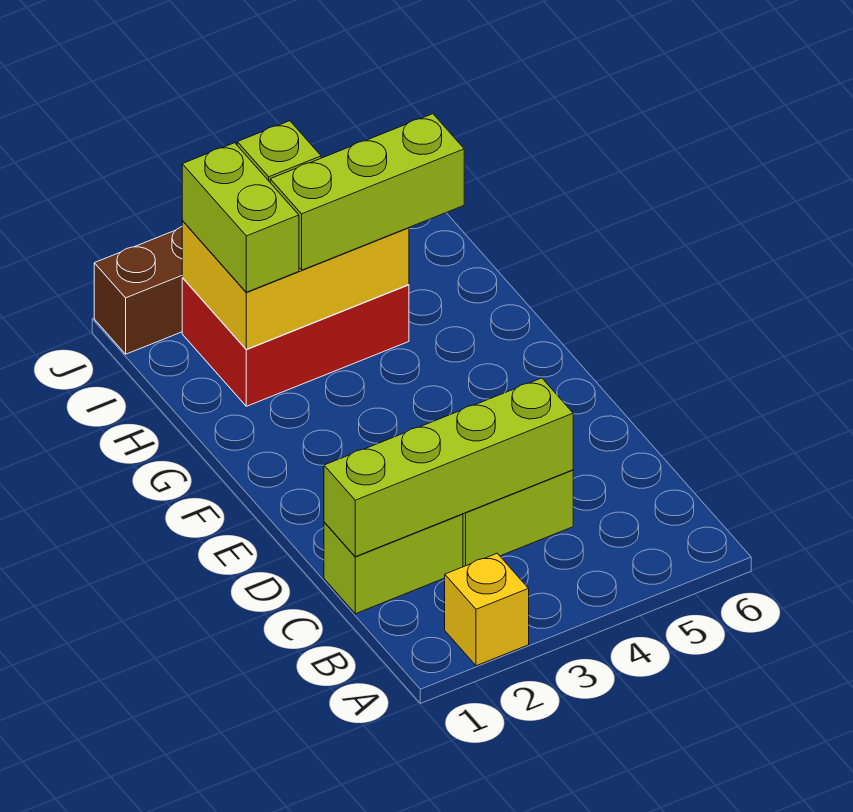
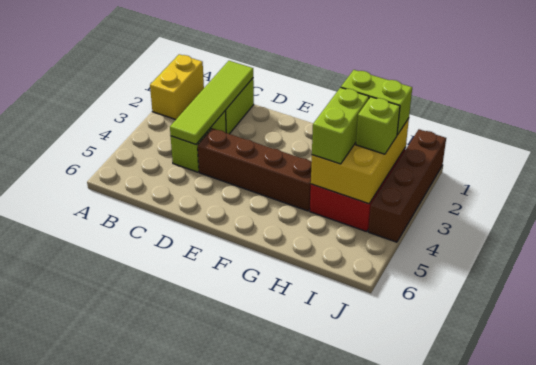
yellow 1x1 brick [445,553,529,666] -> yellow 1x2 brick [150,54,204,120]
lime 1x4 brick [324,378,573,557] -> lime 1x4 tile [170,61,253,144]
none -> brown 1x4 brick [198,128,312,211]
lime 1x3 brick [270,114,464,270] -> lime 1x2 brick [312,87,369,164]

